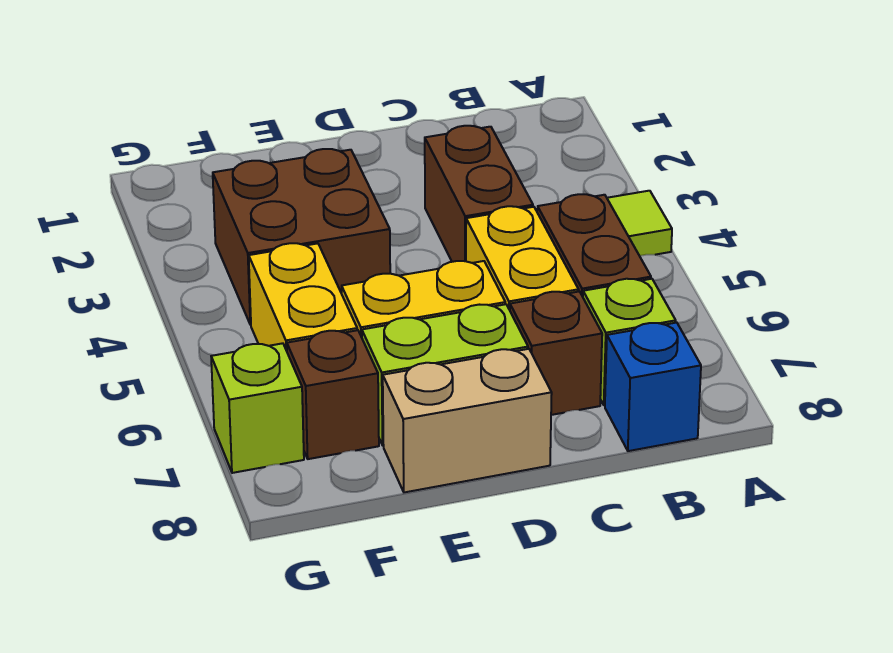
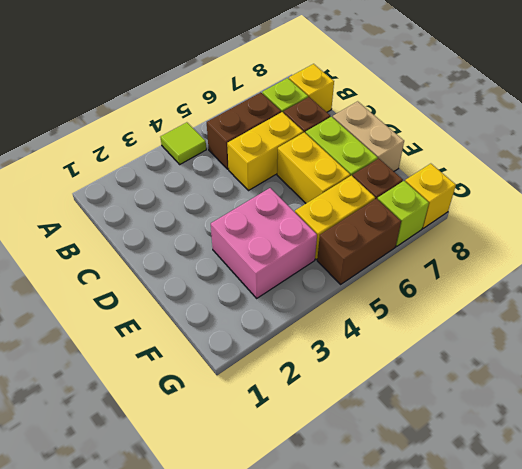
blue 1x1 brick [605,323,701,451] -> yellow 1x1 brick [289,64,334,112]
brown 1x2 brick [425,126,533,262] -> brown 1x2 brick moved to [317,198,401,284]
brown 2x2 brick [213,149,390,325] -> pink 2x2 brick [211,188,317,298]
none -> yellow 1x1 brick [405,164,456,228]

